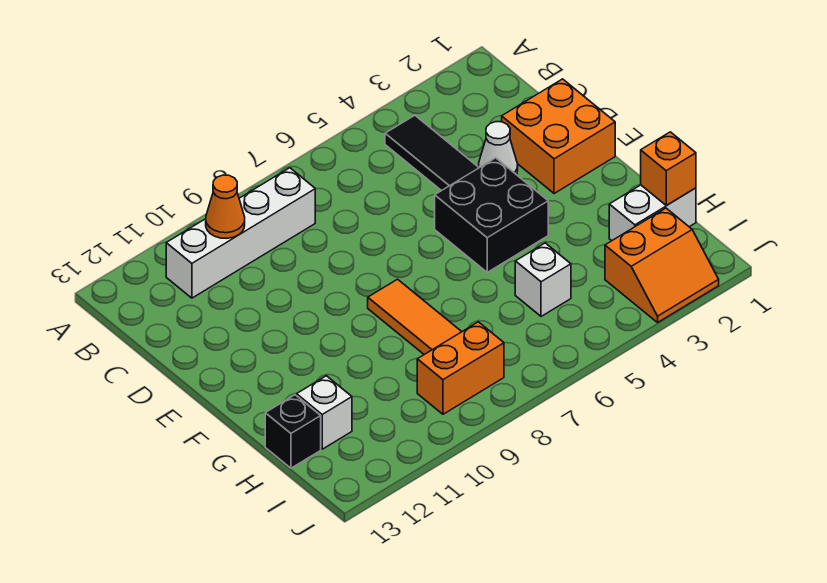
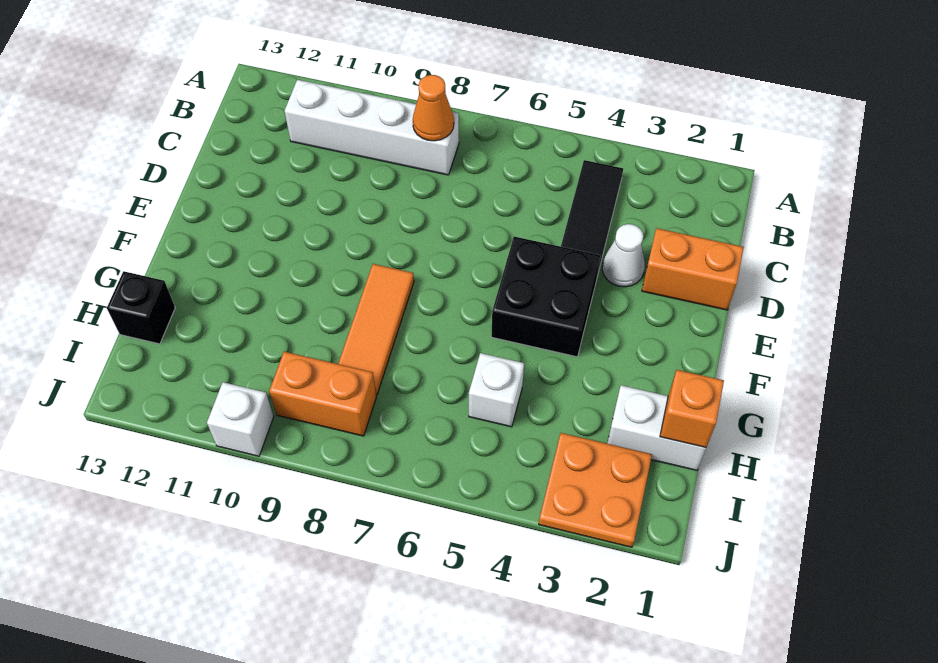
orange 1x1 cone [206,175,245,238] -> orange 1x1 cone moved to [413,75,454,141]
orange 2x2 brick [502,79,615,194] -> orange 1x2 brick [642,228,744,310]
white 1x1 brick [297,376,352,449] -> white 1x1 brick moved to [207,382,274,456]
orange 2x2 slope [605,208,719,322] -> orange 2x2 plate [539,433,652,547]

